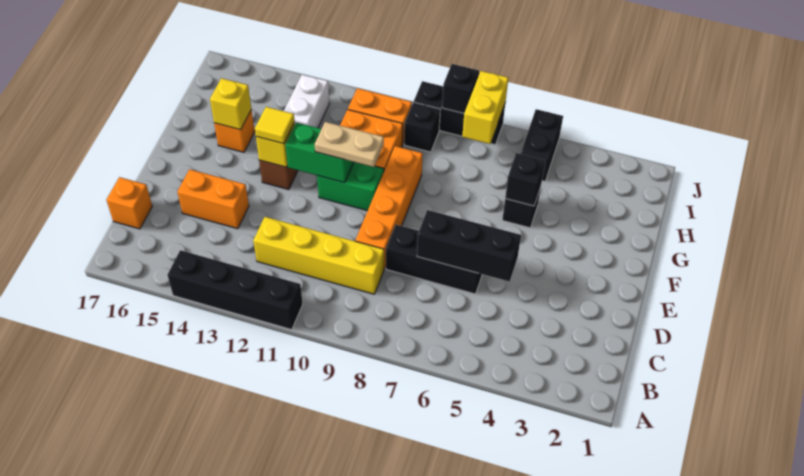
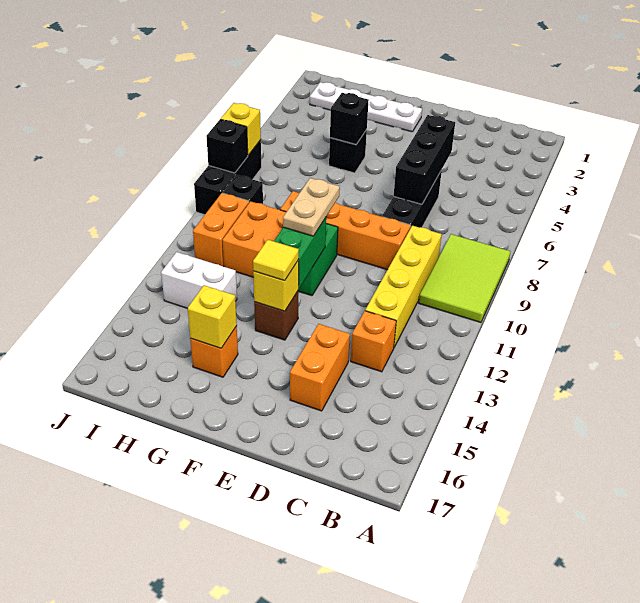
none -> lime 2x3 tile [419,234,511,322]
black 1x4 brick [167,250,303,330] -> none
orange 1x1 brick [106,177,152,229] -> orange 1x1 brick moved to [351,311,396,372]
none -> white 1x4 plate [310,82,422,132]
black 1x2 brick [521,109,563,181] -> none
yellow 1x2 brick [462,71,508,144] -> yellow 1x1 brick [221,103,261,155]

